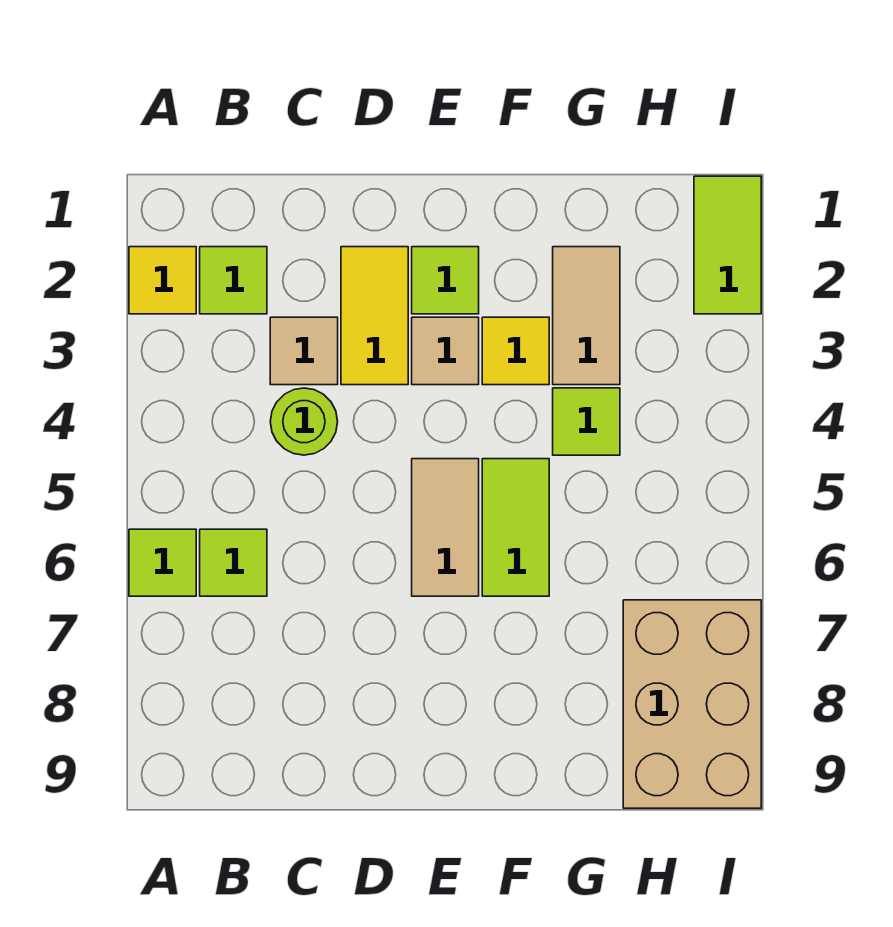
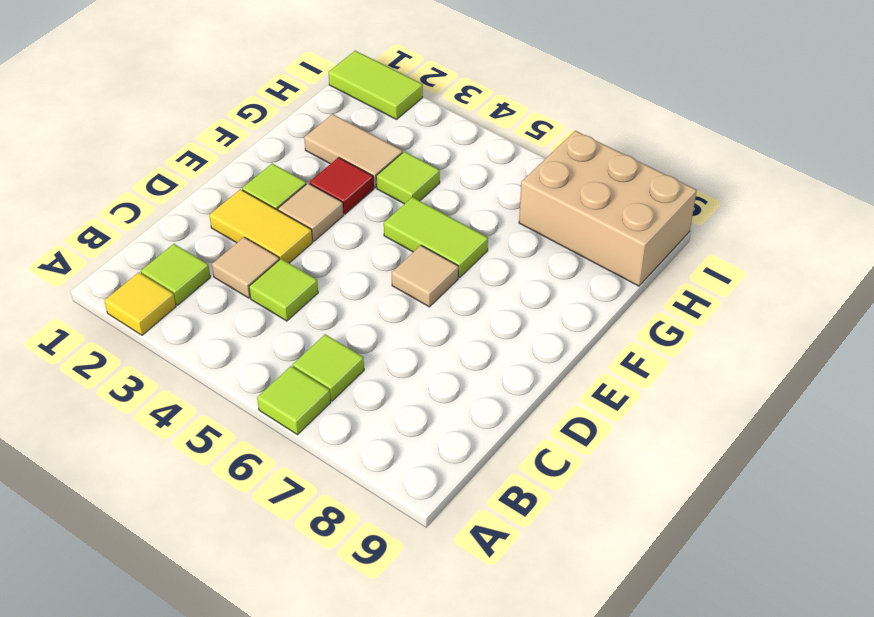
lime 1x1 round brick [270,388,338,455] -> lime 1x1 tile [249,259,318,321]
tan 1x2 tile [412,459,479,596] -> tan 1x1 tile [392,246,458,307]
yellow 1x1 tile [482,317,549,385] -> red 1x1 tile [309,158,374,214]

